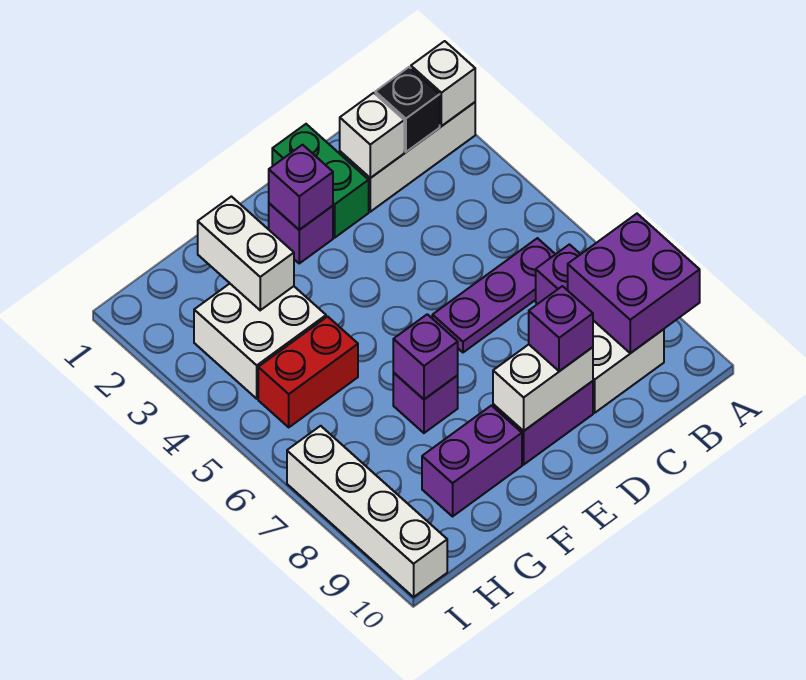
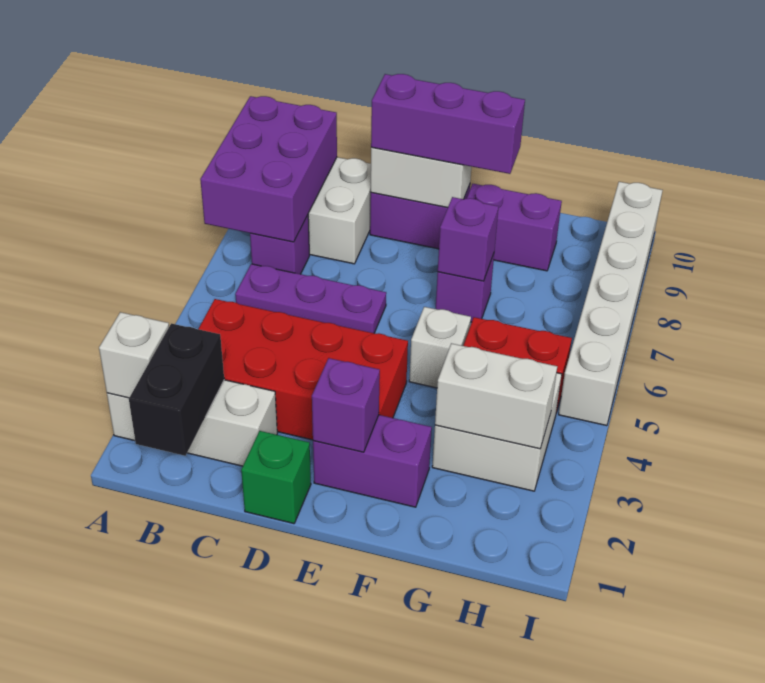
purple 2x2 brick [568,214,700,353] -> purple 2x3 brick [200,96,337,242]
black 1x1 brick [375,67,440,152] -> black 1x2 brick [129,323,224,456]
none -> red 2x4 brick [199,299,408,440]
white 1x1 brick [340,93,404,178] -> white 1x1 brick moved to [409,307,471,388]
green 1x2 brick [272,124,369,238] -> green 1x1 brick [241,431,311,524]
purple 1x1 brick [529,286,593,371] -> purple 1x3 brick [371,74,525,174]
purple 1x1 brick [269,203,333,263] -> purple 1x2 brick [313,415,432,507]
white 1x2 brick [198,197,294,310] -> white 1x2 brick turned to [435,343,557,449]
white 1x4 brick [287,426,447,597] -> white 1x6 brick [559,182,663,426]

